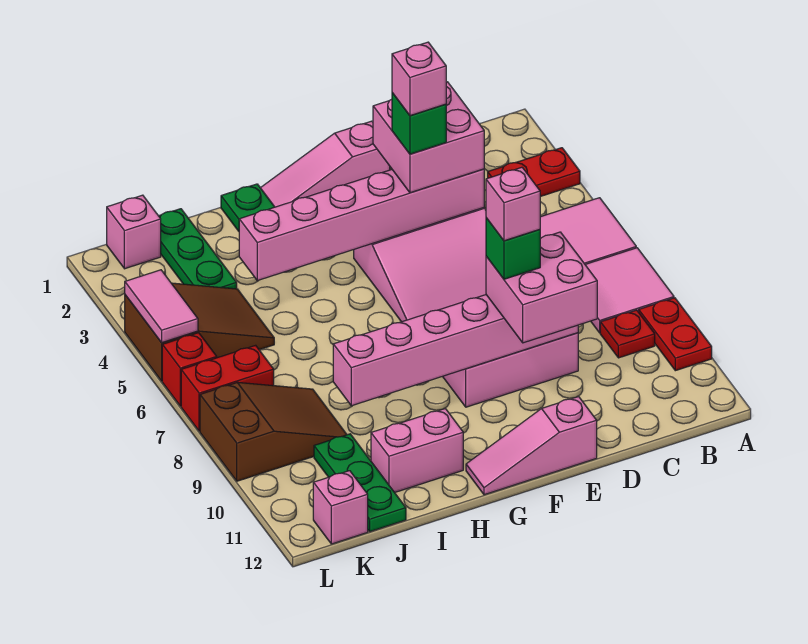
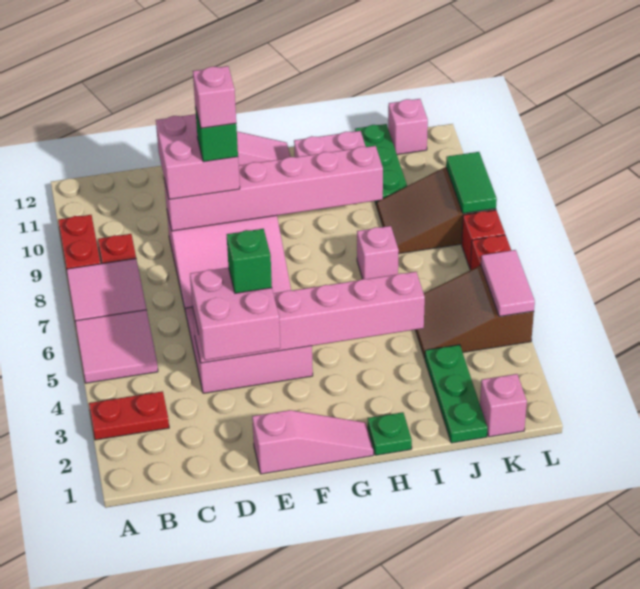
pink 1x1 brick [392,42,446,116] -> pink 1x1 brick moved to [357,226,399,279]
red 1x2 brick [181,345,274,431] -> red 1x1 brick [462,210,505,268]
none -> green 1x2 tile [446,152,497,213]

